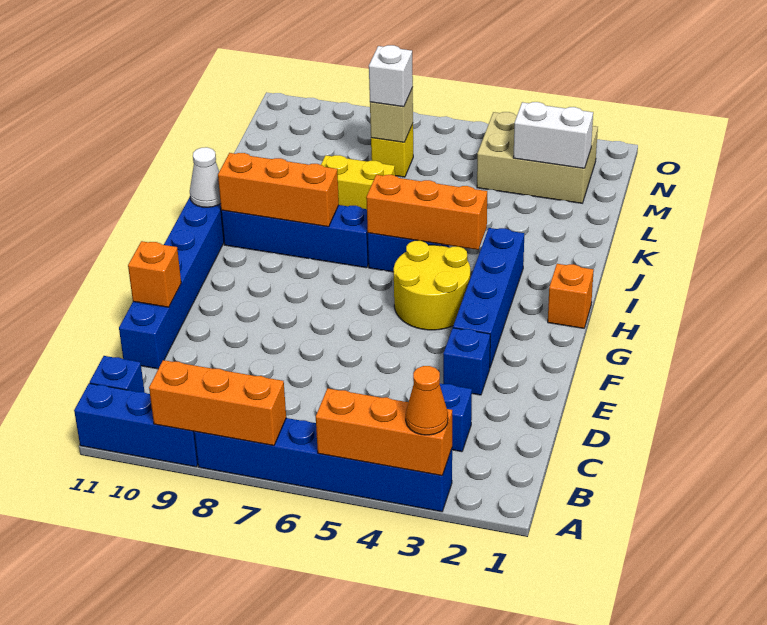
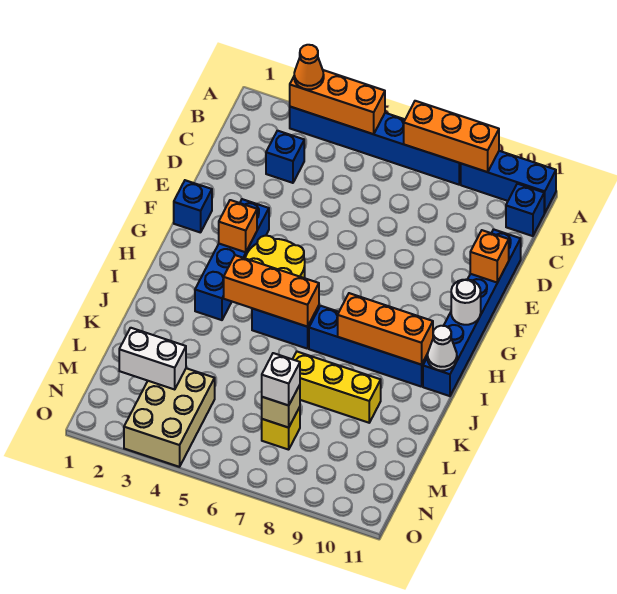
blue 1x1 brick [443,328,490,395] -> blue 1x1 brick moved to [174,180,212,233]
none -> white 1x1 round brick [451,279,481,325]
orange 1x1 brick [548,264,594,328] -> orange 1x1 brick moved to [219,200,257,252]
yellow 1x2 brick [321,155,395,209] -> yellow 1x3 brick [293,352,381,423]
tan 2x3 brick [477,112,598,203] -> tan 2x3 brick turned to [124,368,215,467]

